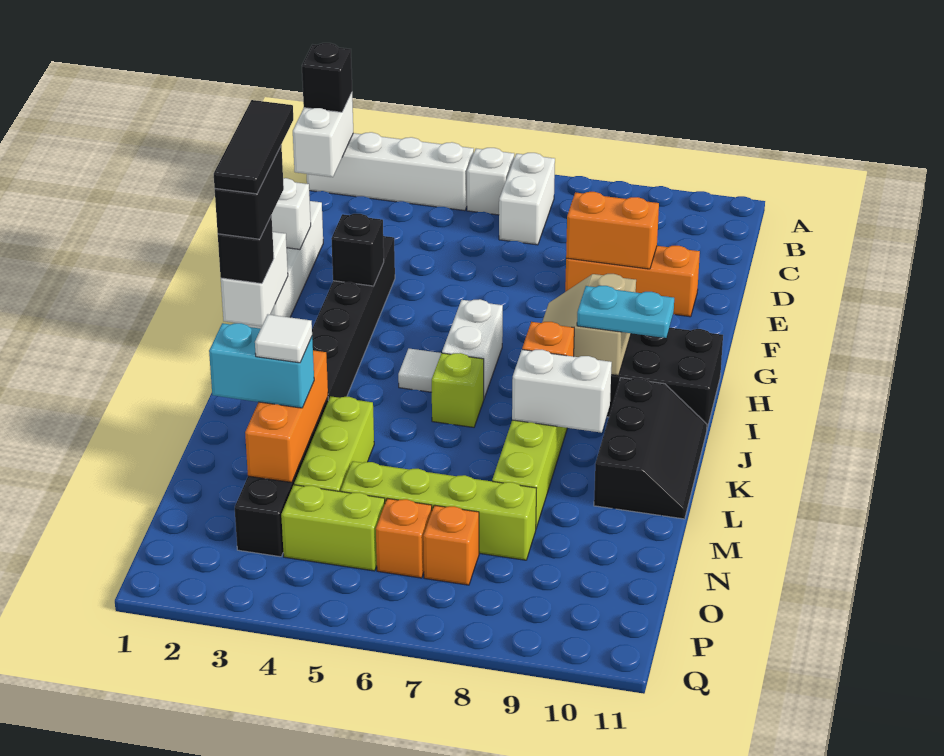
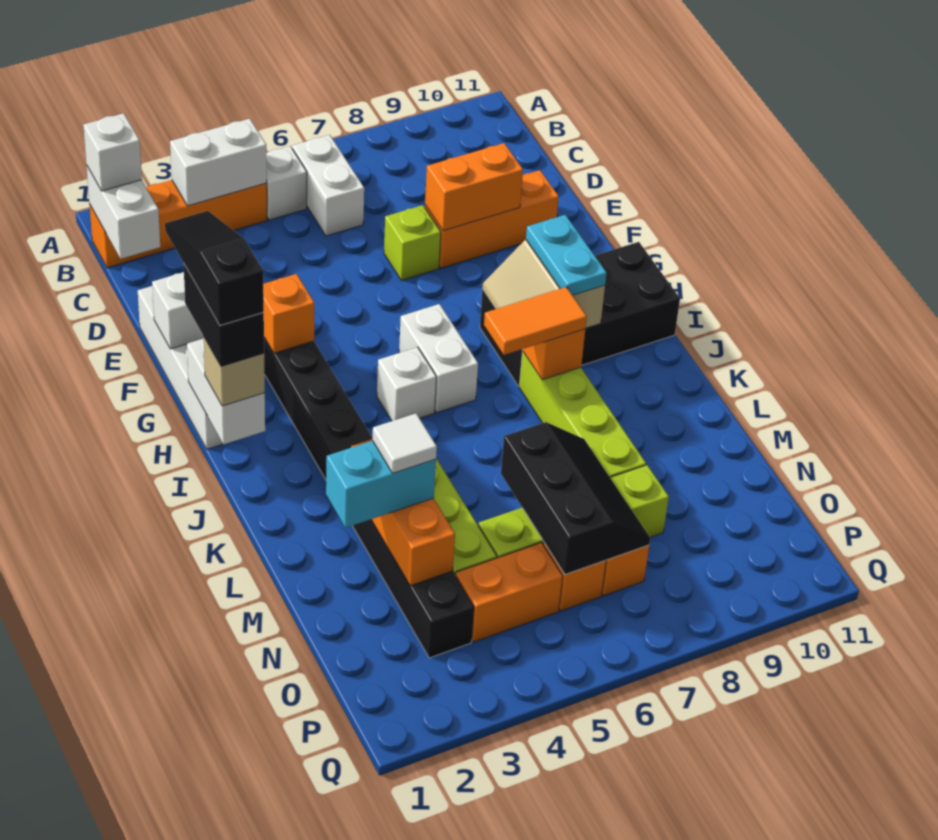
white 1x4 brick [307,132,474,211] -> orange 1x4 brick [89,180,267,268]
black 1x1 brick [302,43,352,112] -> white 1x1 brick [83,113,142,191]
black 1x3 tile [214,100,293,194] -> black 1x3 slope [165,211,264,326]
black 1x1 brick [331,214,384,286] -> orange 1x1 brick [263,274,314,353]
black 1x1 brick [218,215,274,284] -> tan 1x1 brick [203,336,265,406]
white 1x1 tile [398,349,441,392] -> white 1x1 brick [377,347,436,421]
cyan 1x2 plate [577,286,674,338] -> cyan 1x2 plate turned to [526,215,607,295]
lime 1x1 brick [432,353,484,427] -> lime 1x1 brick moved to [384,205,441,280]
none -> orange 1x2 tile [484,287,587,355]
black 2x3 slope [594,378,707,519] -> black 2x3 slope moved to [501,422,650,574]
white 1x2 brick [512,350,612,433] -> white 1x2 brick moved to [170,119,267,206]
lime 1x2 brick [281,485,385,571] -> orange 1x2 brick [456,543,563,642]

